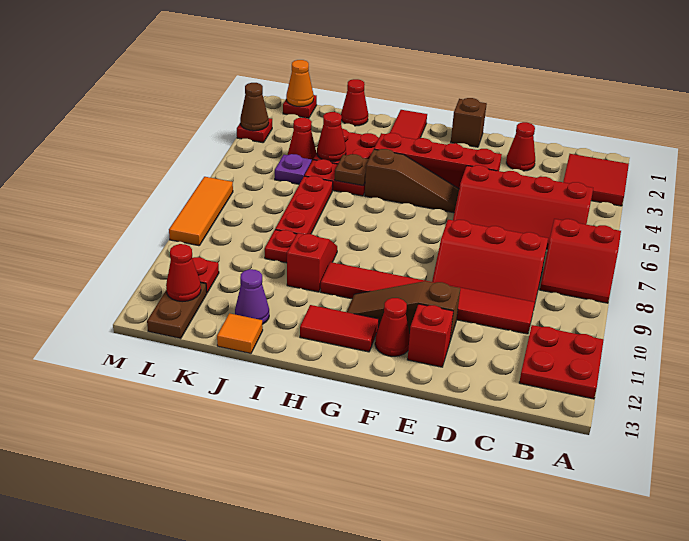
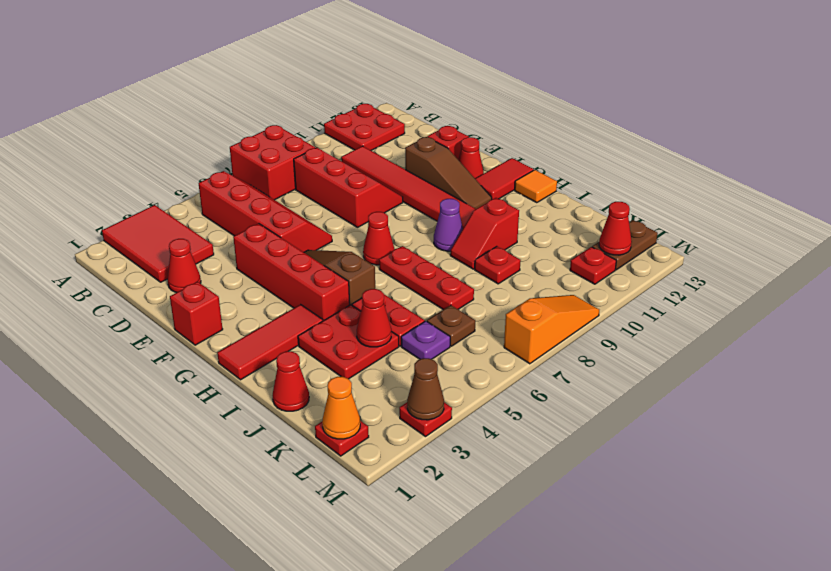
red 2x2 tile [563,154,629,206] -> red 2x3 tile [102,205,214,282]
red 2x2 slope [540,219,621,303] -> red 2x2 brick [230,125,315,200]
brown 1x1 brick [451,98,487,147] -> red 1x1 brick [170,282,223,345]
red 1x2 tile [300,305,379,352] -> red 1x2 tile turned to [475,158,534,199]
brown 1x1 plate [335,154,369,186] -> brown 1x1 plate moved to [427,305,475,346]
red 1x3 plate [275,176,333,234] -> red 1x3 plate turned to [379,246,474,310]
purple 1x1 cone [235,269,269,324] -> purple 1x1 cone moved to [434,199,463,251]
orange 1x1 tile [217,313,263,353] -> orange 1x1 tile moved to [515,170,557,203]
red 1x1 cone [288,118,316,161] -> red 1x1 cone moved to [363,212,395,265]
orange 1x3 tile [169,177,233,246] -> orange 1x3 slope [504,295,599,364]

